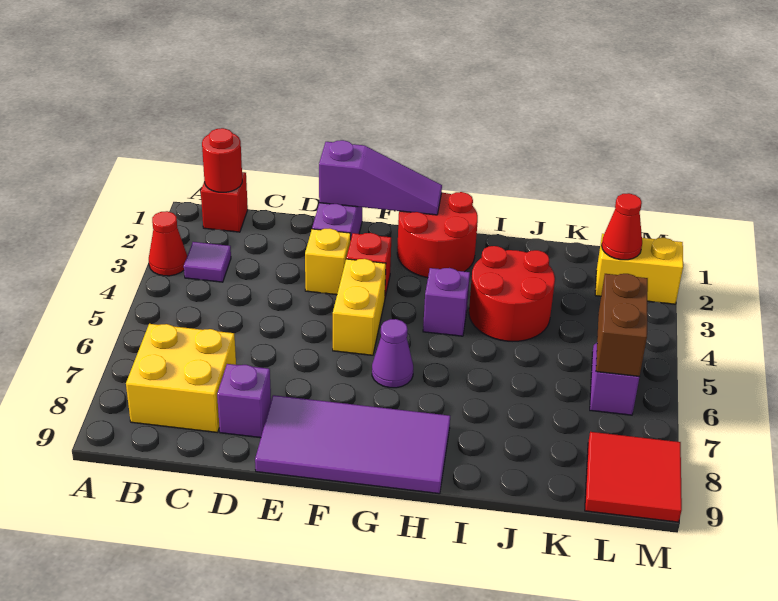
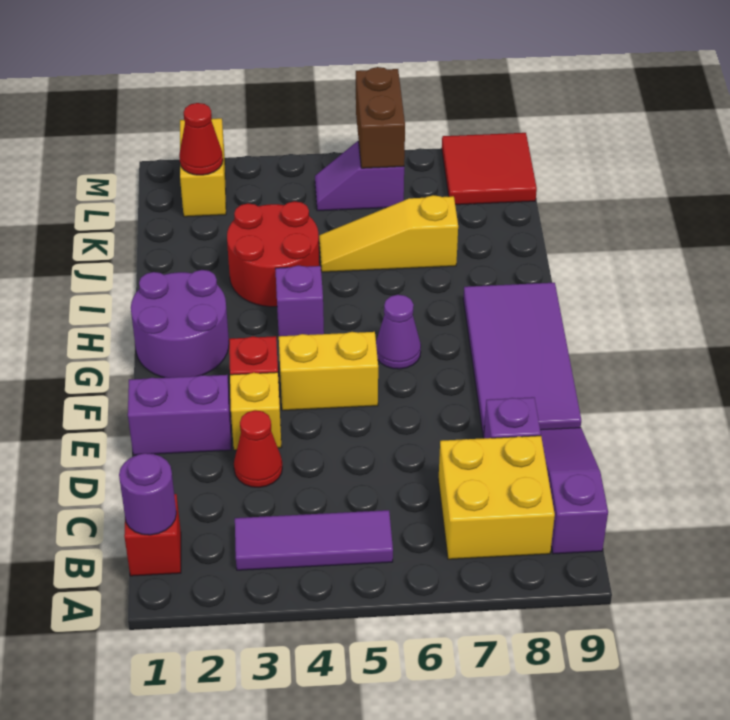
red 1x1 cone [149,211,187,276] -> red 1x1 cone moved to [234,410,282,487]
red 1x1 round brick [202,128,242,192] -> purple 1x1 round brick [119,453,176,535]
purple 1x1 tile [184,242,231,282] -> purple 1x3 tile [235,510,393,570]
purple 1x3 slope [319,140,442,215] -> purple 1x3 slope moved to [540,428,608,554]
red 2x2 round brick [397,192,478,278] -> purple 2x2 round brick [131,270,229,378]
none -> yellow 1x3 slope [319,195,458,272]
brown 1x2 brick [596,274,648,377] -> brown 1x2 brick turned to [356,67,405,168]

